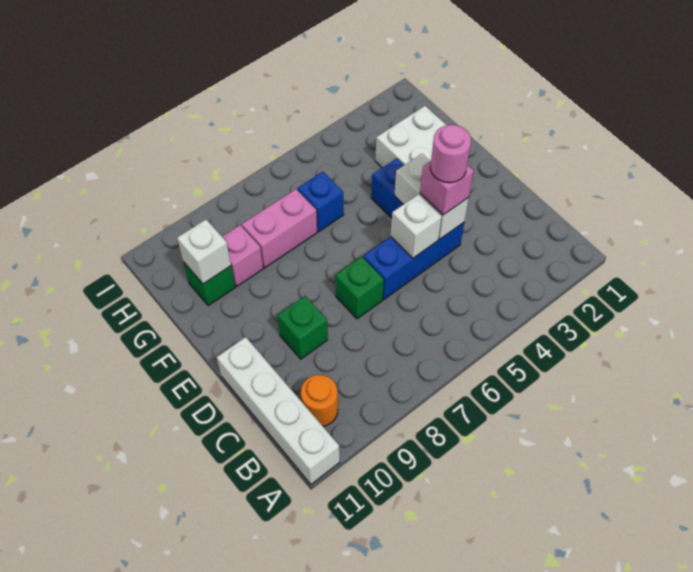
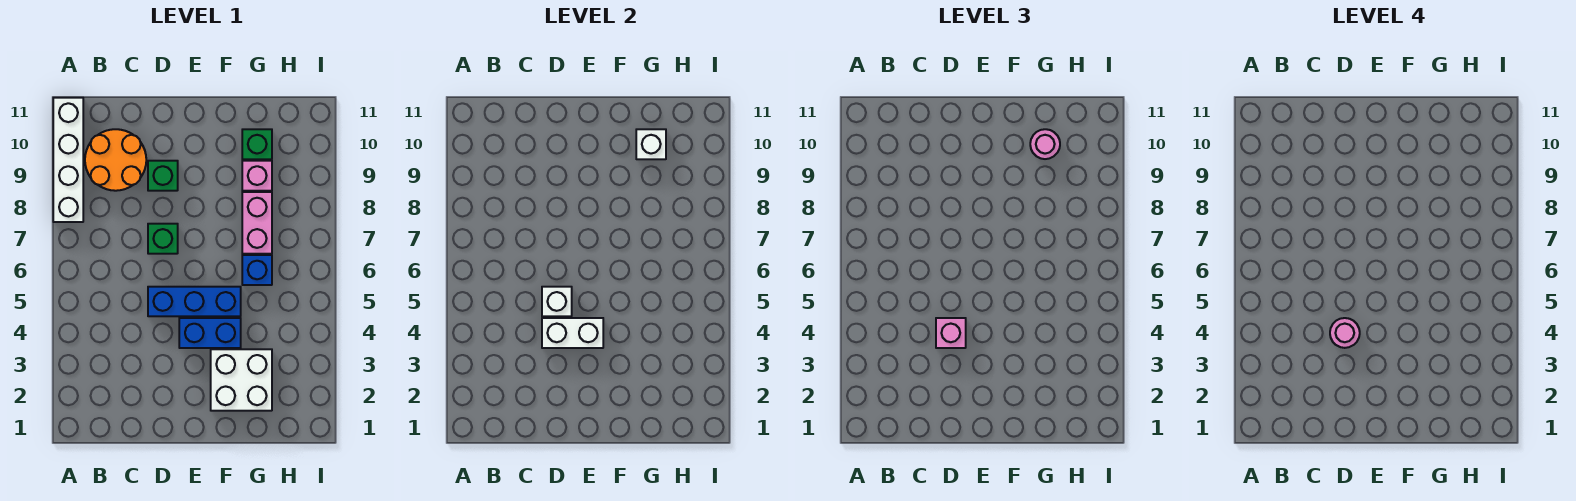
white 1x4 brick [217,337,340,484] -> white 1x4 brick turned to [53,98,83,222]
orange 1x1 round brick [301,375,338,426] -> orange 2x2 round brick [85,129,146,191]
blue 1x3 brick [363,223,464,299] -> blue 1x3 brick turned to [148,287,241,316]
none -> pink 1x1 round brick [1030,129,1060,159]

